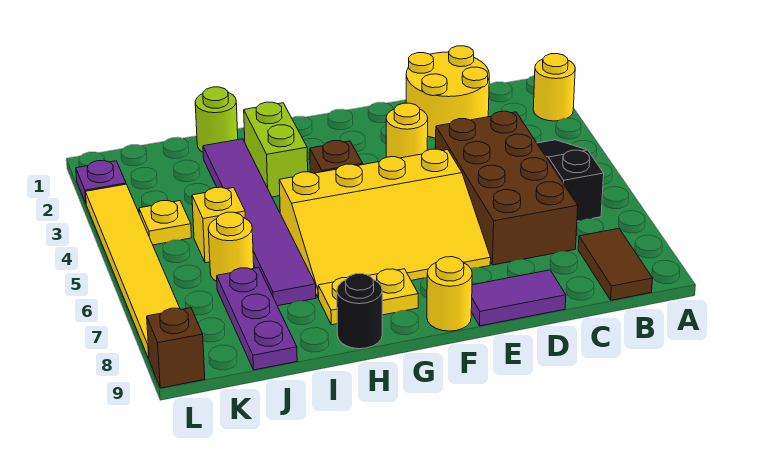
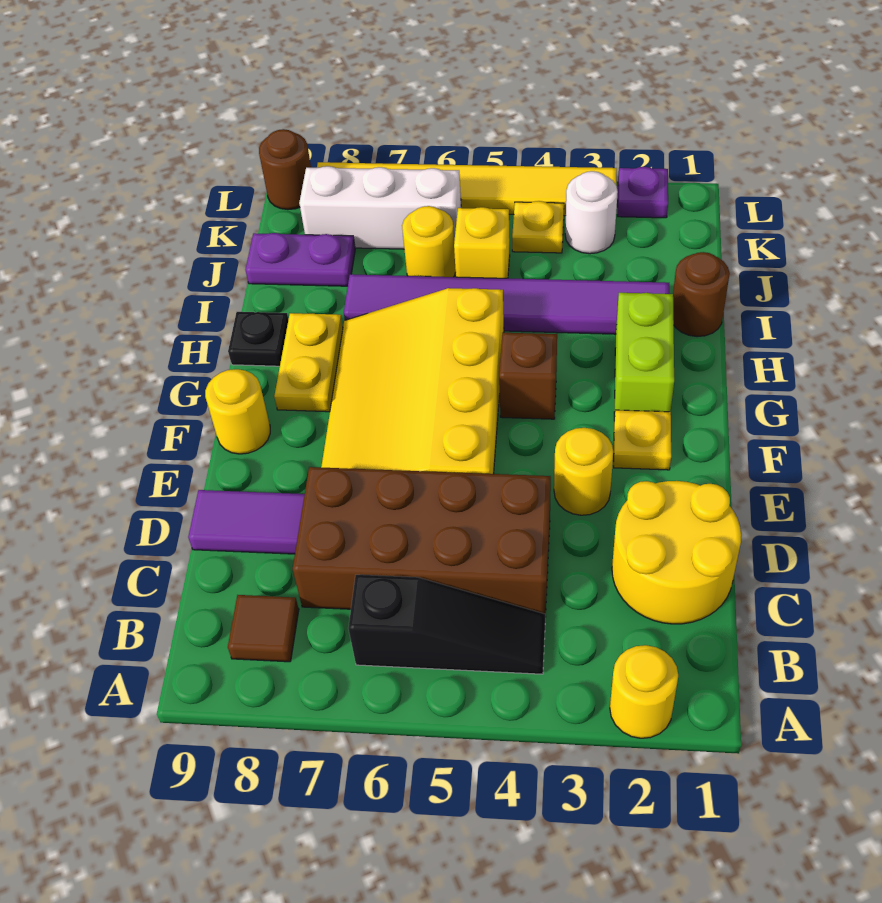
brown 1x2 tile [578,229,653,300] -> brown 1x1 tile [228,595,299,662]
purple 1x2 tile [471,270,566,326] -> purple 1x2 tile turned to [188,490,305,554]
none -> yellow 1x1 plate [614,410,671,470]
lime 1x2 brick [244,102,308,197] -> lime 1x2 brick turned to [614,293,674,421]
black 1x1 round brick [337,274,382,349] -> black 1x1 plate [228,312,288,366]
lime 1x1 round brick [195,87,238,152] -> brown 1x1 round brick [673,252,730,337]
purple 1x3 plate [217,268,297,370] -> purple 1x2 plate [245,233,355,286]
none -> white 1x1 round brick [565,171,618,254]
none -> white 1x3 brick [299,166,461,249]
brown 1x1 brick [147,308,205,388] -> brown 1x1 round brick [259,129,311,210]

